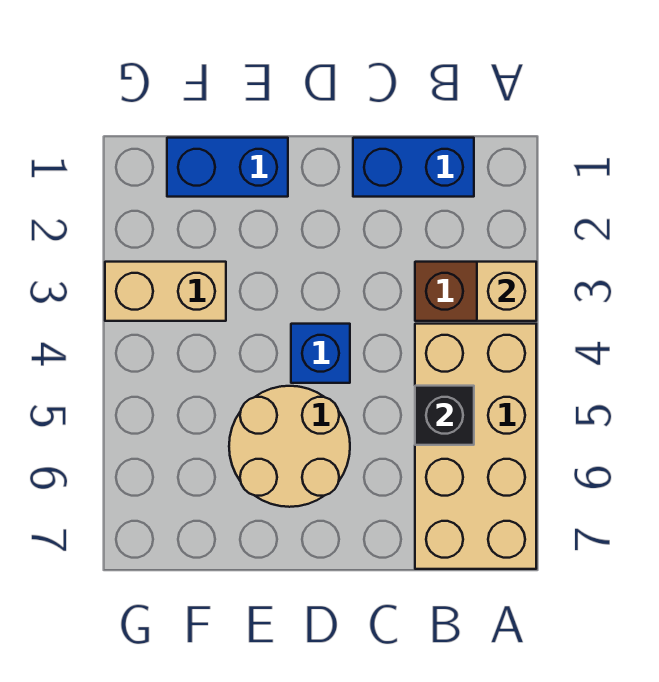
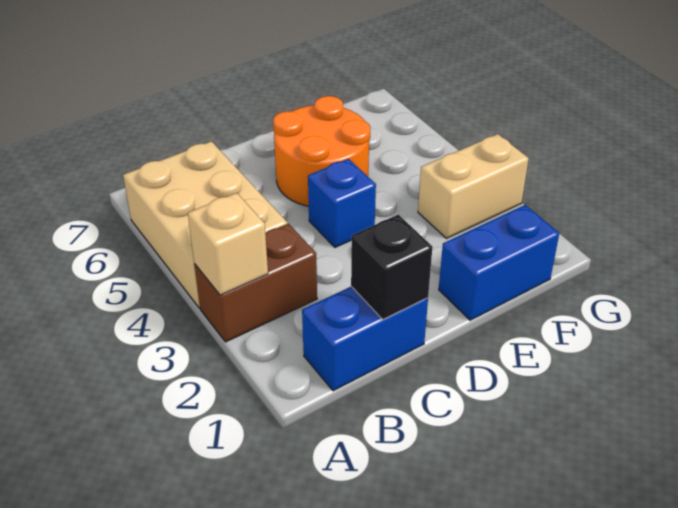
tan 2x4 brick [415,324,536,569] -> tan 2x3 brick [123,141,287,308]
black 1x1 brick [415,386,474,445] -> black 1x1 brick moved to [351,215,432,319]
tan 2x2 round brick [229,386,350,507] -> orange 2x2 round brick [273,96,370,206]

